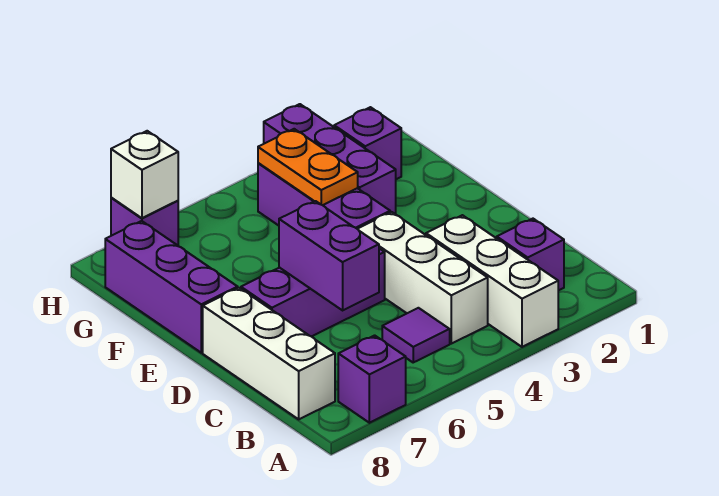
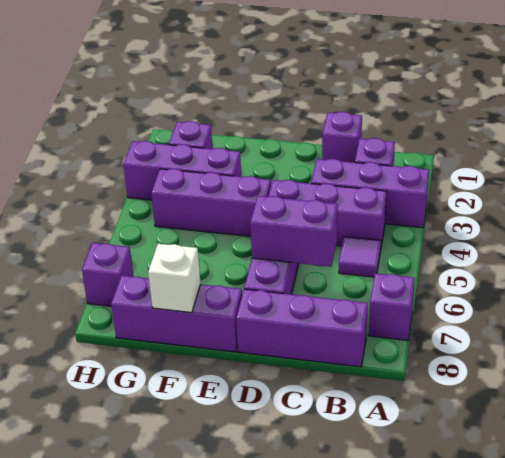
white 1x3 brick [426,215,558,347] -> purple 1x3 brick [311,159,429,228]
white 1x3 brick [358,212,488,344] -> purple 1x3 brick [268,180,387,246]
white 1x3 brick [203,288,335,419] -> purple 1x3 brick [236,289,368,367]
none -> purple 1x1 brick [322,112,362,162]
orange 1x2 plate [258,129,358,205] -> none
white 1x1 brick [111,131,178,218] -> white 1x1 brick moved to [148,244,201,313]

